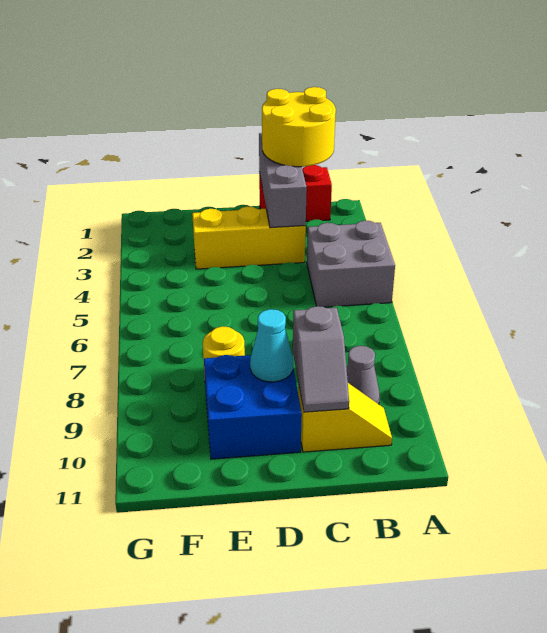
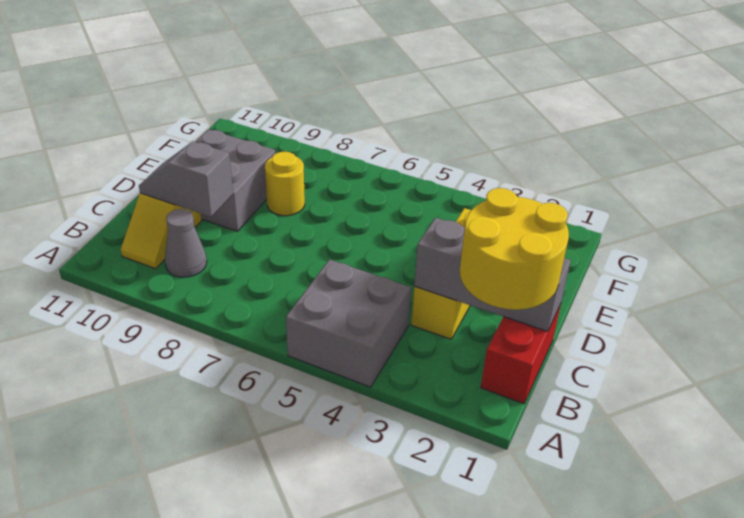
blue 2x2 brick [204,355,302,459] -> grey 2x2 brick [195,129,275,231]
cyan 1x1 cone [250,309,293,382] -> none

